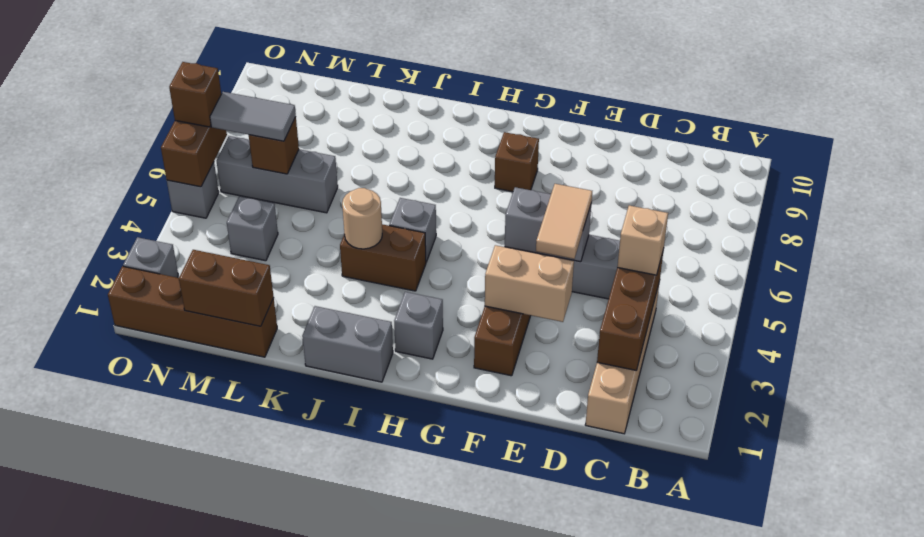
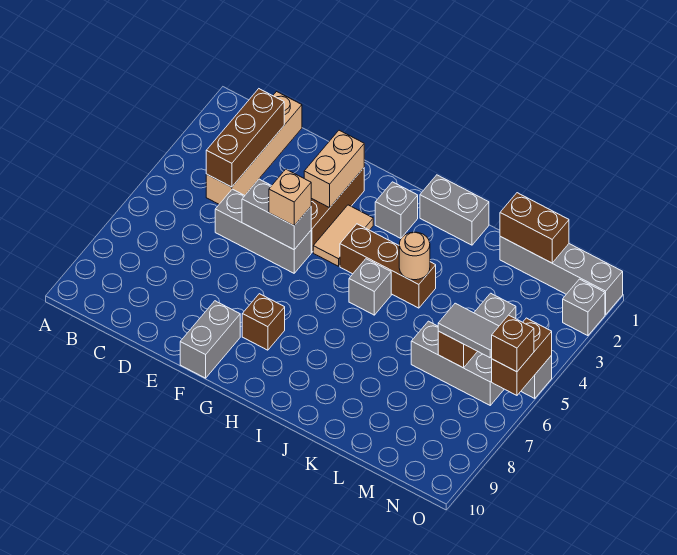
tan 1x1 brick [617,206,668,275] -> tan 1x1 brick moved to [269,169,311,226]
tan 1x2 brick [485,245,574,322] -> tan 1x2 brick turned to [304,130,364,208]
tan 1x2 tile [536,184,592,259] -> tan 1x2 tile moved to [313,205,373,266]
none -> grey 1x2 brick [180,301,240,378]
brown 1x2 brick [340,224,426,291] -> brown 1x3 brick [340,224,436,308]
brown 1x4 brick [108,266,277,357] -> grey 1x4 brick [500,236,623,315]

